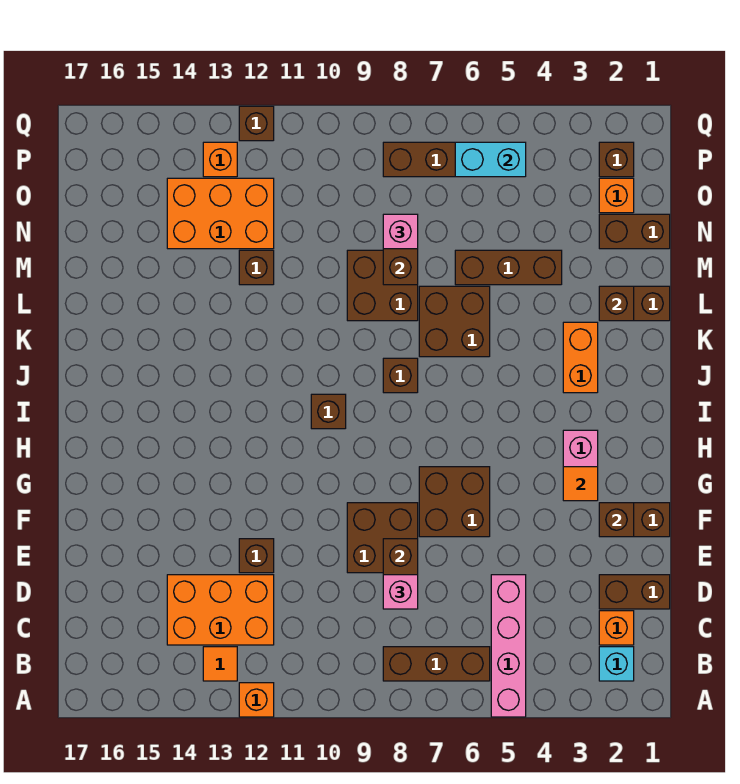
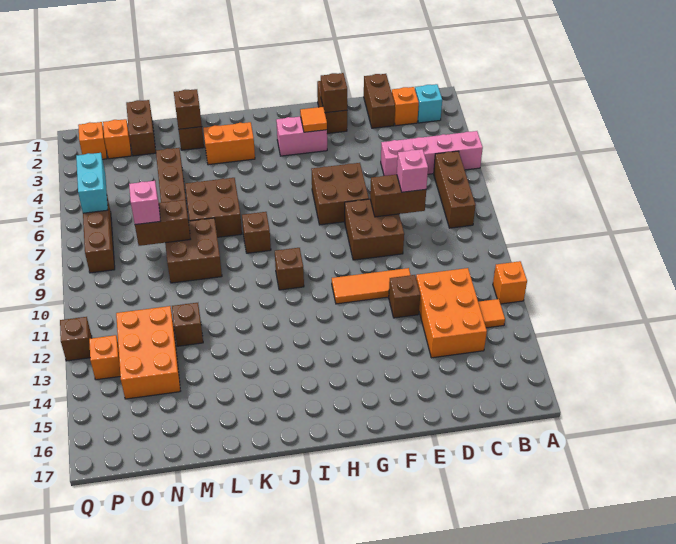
none -> orange 1x3 tile [332,268,410,304]
brown 1x1 brick [599,142,634,177] -> orange 1x1 brick [78,122,107,159]

